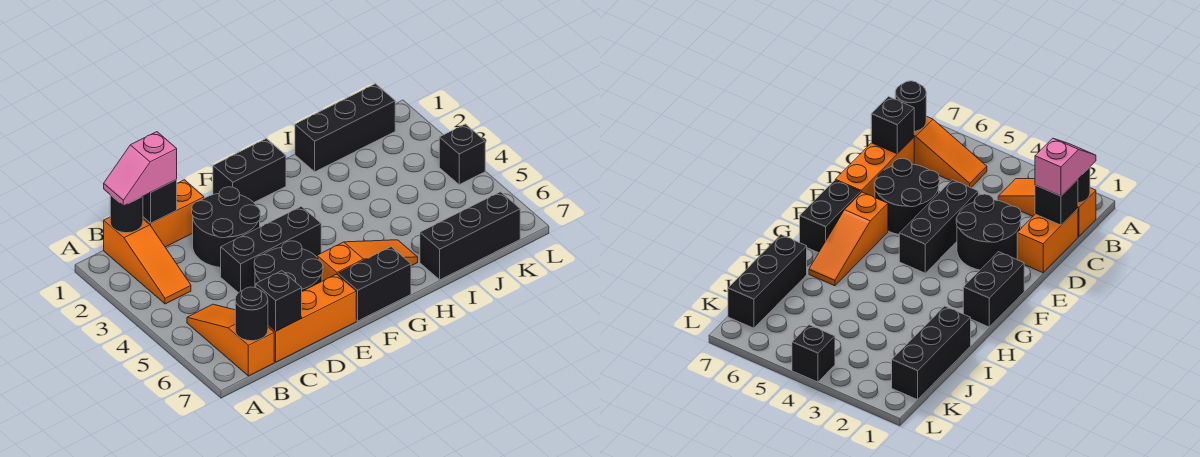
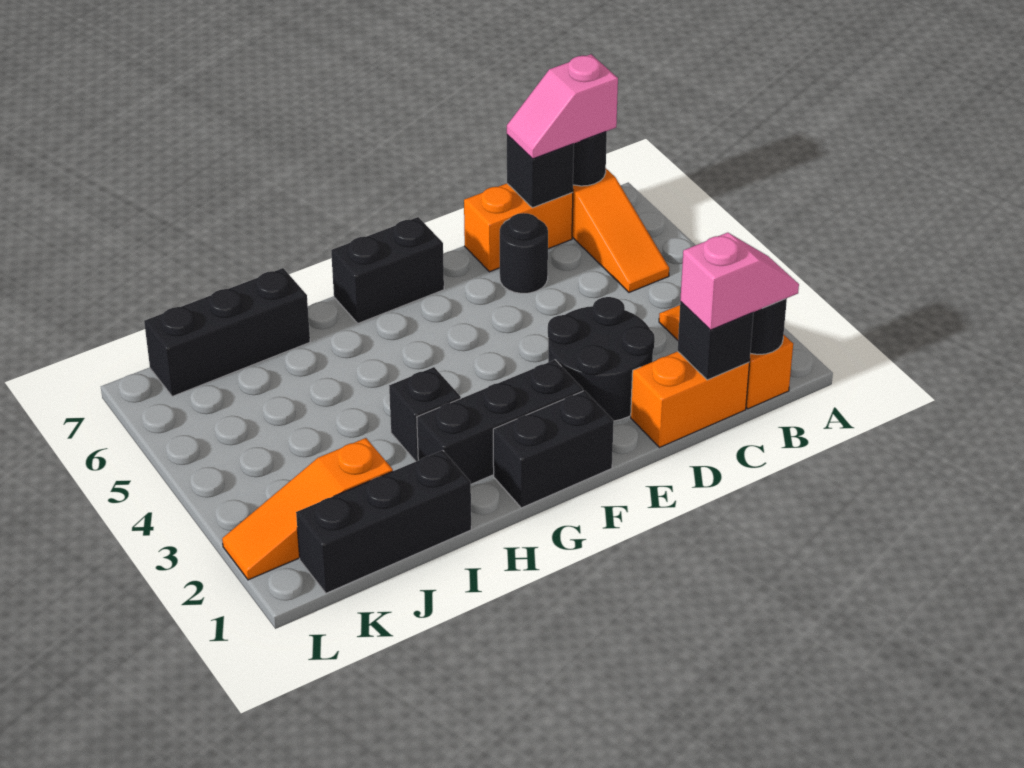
none -> pink 1x2 slope [507,54,618,159]
orange 1x3 brick [268,274,356,362] -> orange 1x2 brick [464,184,573,272]
black 1x3 brick [221,206,321,293] -> black 1x3 brick moved to [417,360,583,484]
black 2x2 round brick [254,241,323,291] -> black 1x1 round brick [500,213,548,293]
orange 1x3 slope [317,240,418,281] -> orange 1x3 slope moved to [222,438,393,580]
black 1x1 brick [439,124,485,184] -> black 1x1 brick moved to [389,367,461,461]

